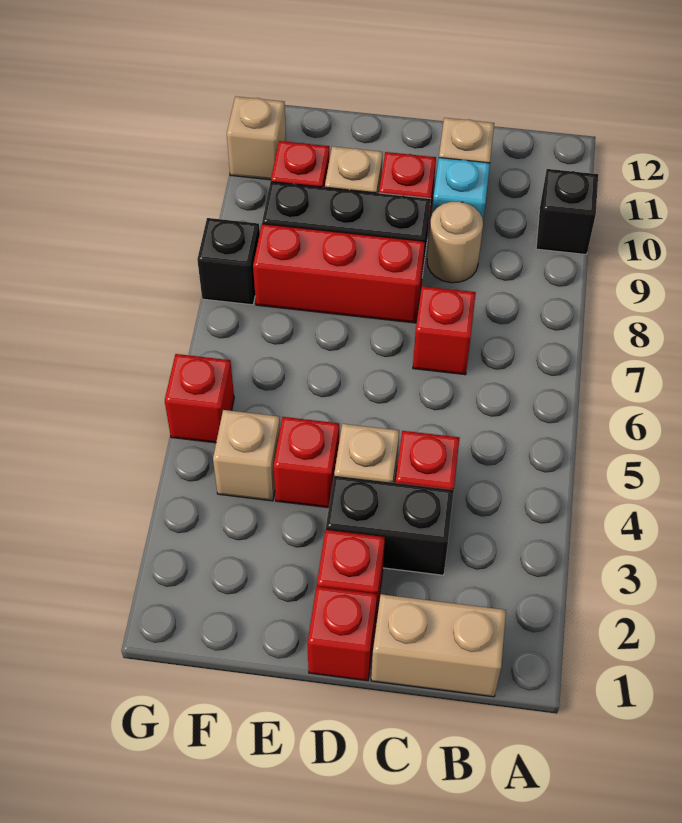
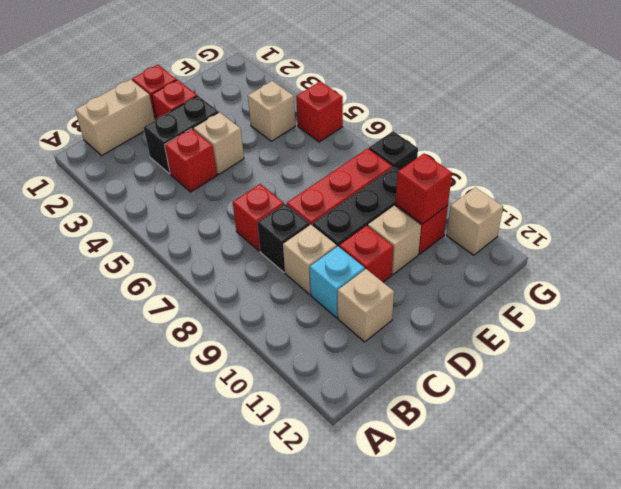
black 1x1 brick [536,169,598,255] -> black 1x1 brick moved to [257,204,310,272]
tan 1x1 round brick [427,201,483,283] -> tan 1x1 brick [283,225,337,294]
red 1x1 brick [273,417,339,508] -> red 1x1 brick moved to [396,154,452,224]

